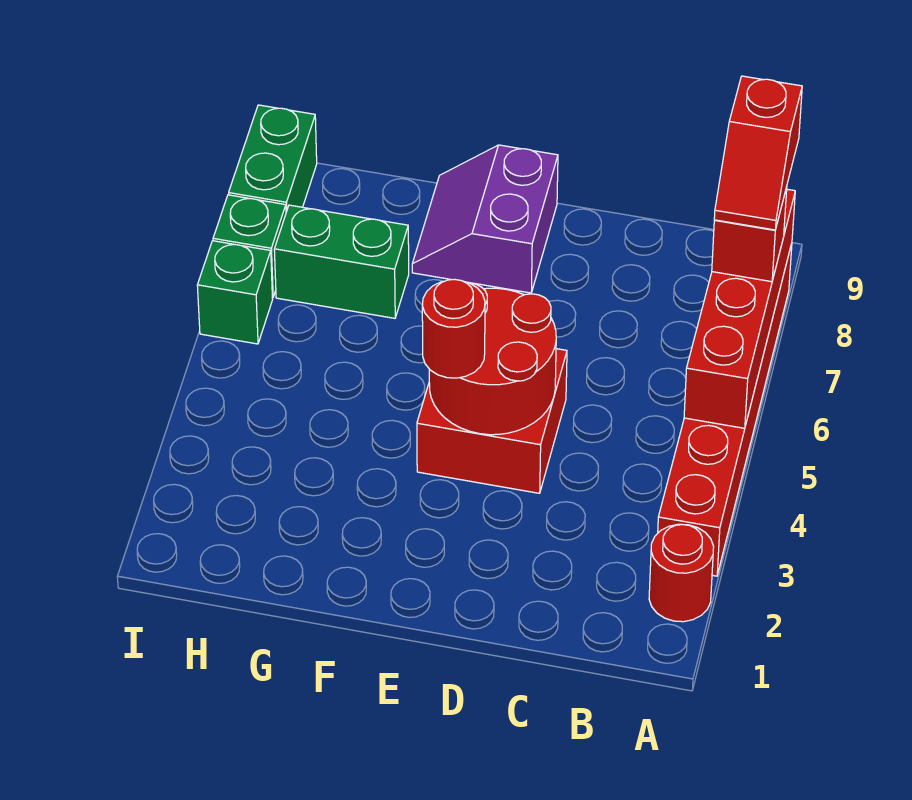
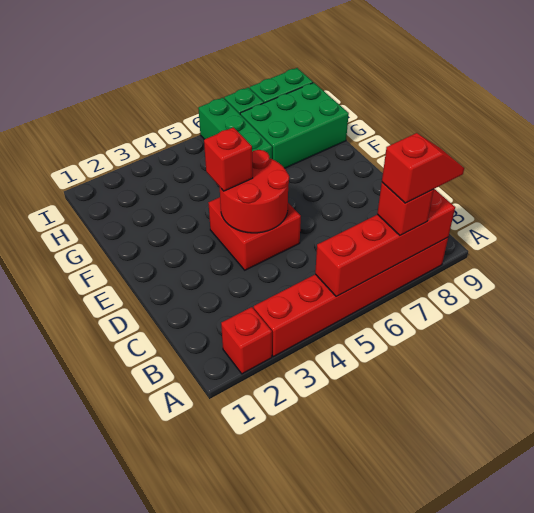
red 1x1 round brick [649,524,714,622] -> red 1x1 brick [221,307,272,374]
red 1x2 slope [714,76,802,230] -> red 1x2 slope turned to [382,133,464,203]
red 1x1 round brick [422,279,485,378] -> red 1x1 brick [204,127,253,191]
purple 2x2 slope [412,145,558,293] -> none
green 1x2 brick [274,205,409,318] -> green 2x3 brick [240,83,349,168]
green 1x1 brick [197,241,273,344] -> green 1x3 brick [198,98,272,159]

